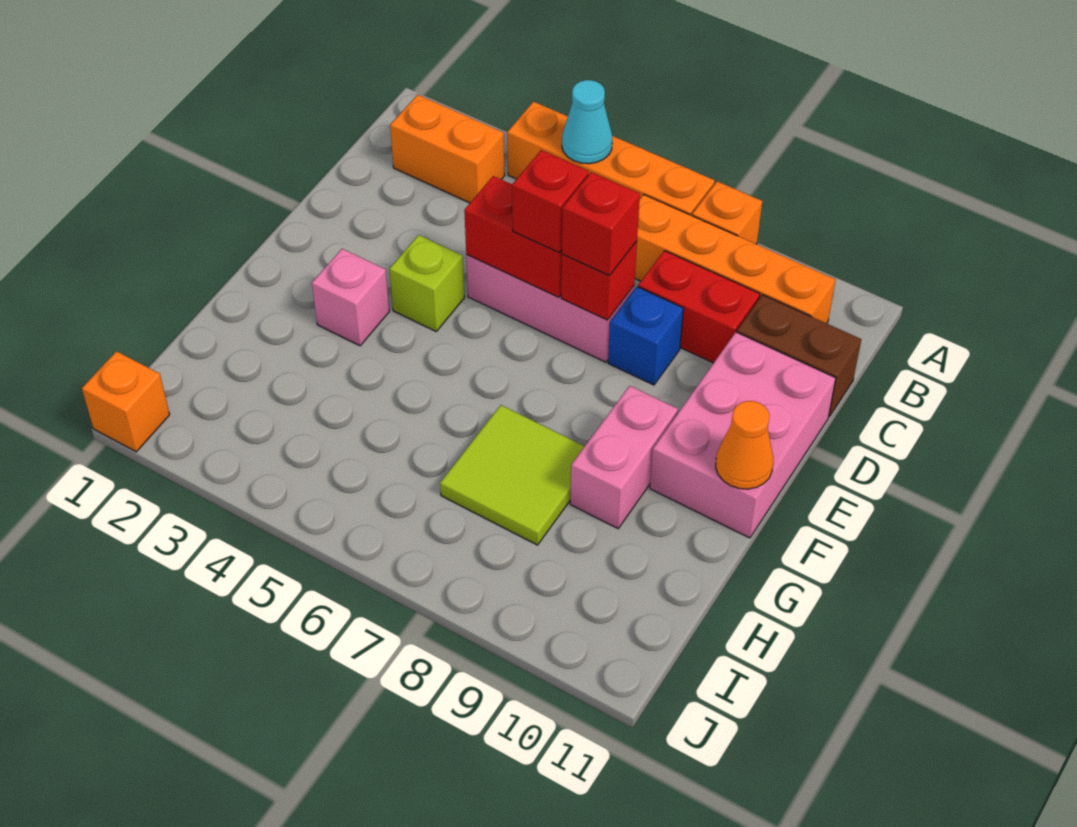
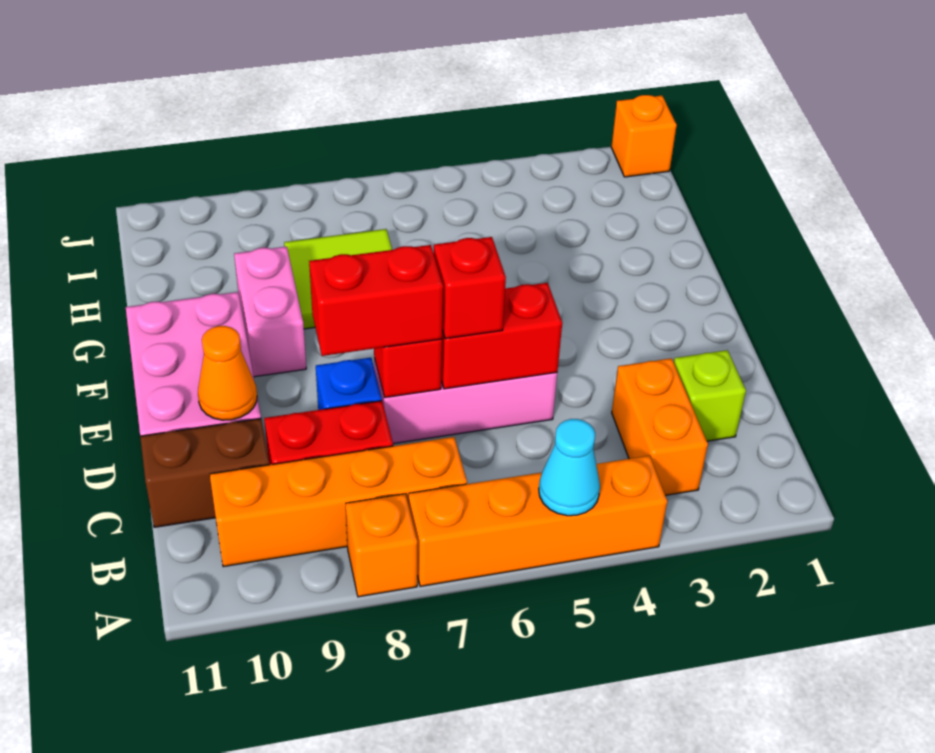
orange 1x2 brick [390,95,505,203] -> orange 1x2 brick turned to [612,358,708,495]
red 1x1 brick [562,172,640,275] -> red 1x2 brick [309,245,443,356]
lime 1x1 brick [389,235,465,331] -> lime 1x1 brick moved to [674,350,746,441]
pink 1x1 brick [312,249,389,346] -> none
orange 1x1 cone [716,401,773,489] -> orange 1x1 cone moved to [198,326,257,420]

